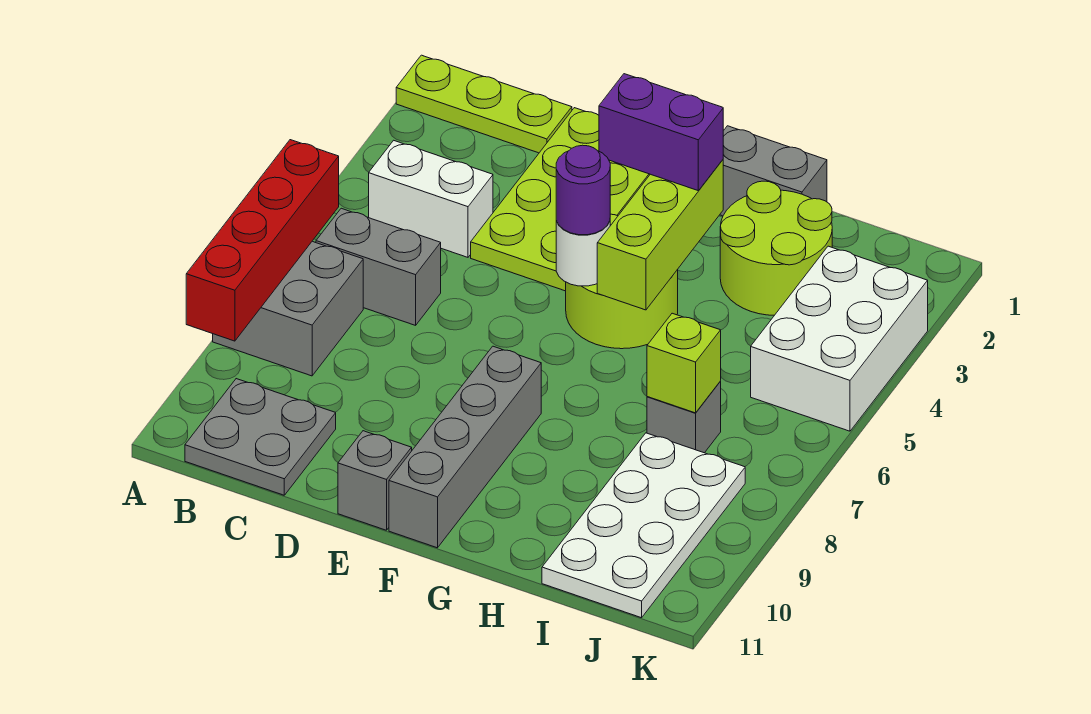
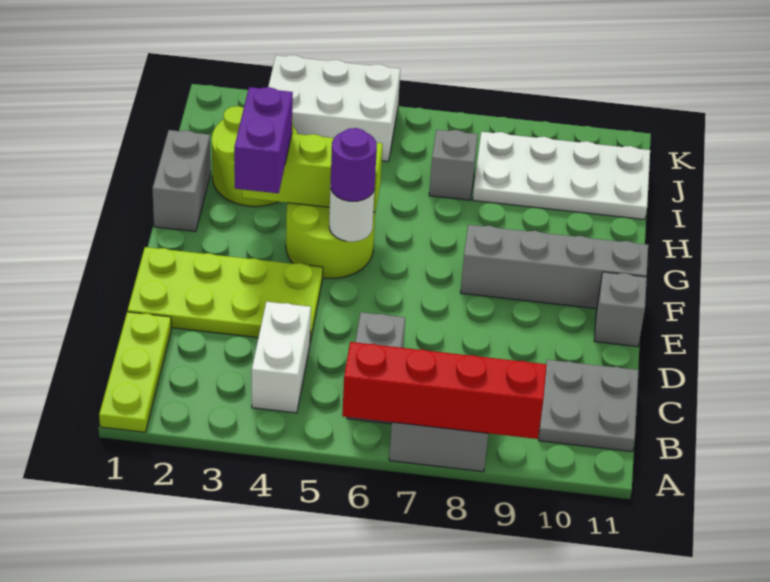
lime 1x1 brick [647,313,721,413] -> none

